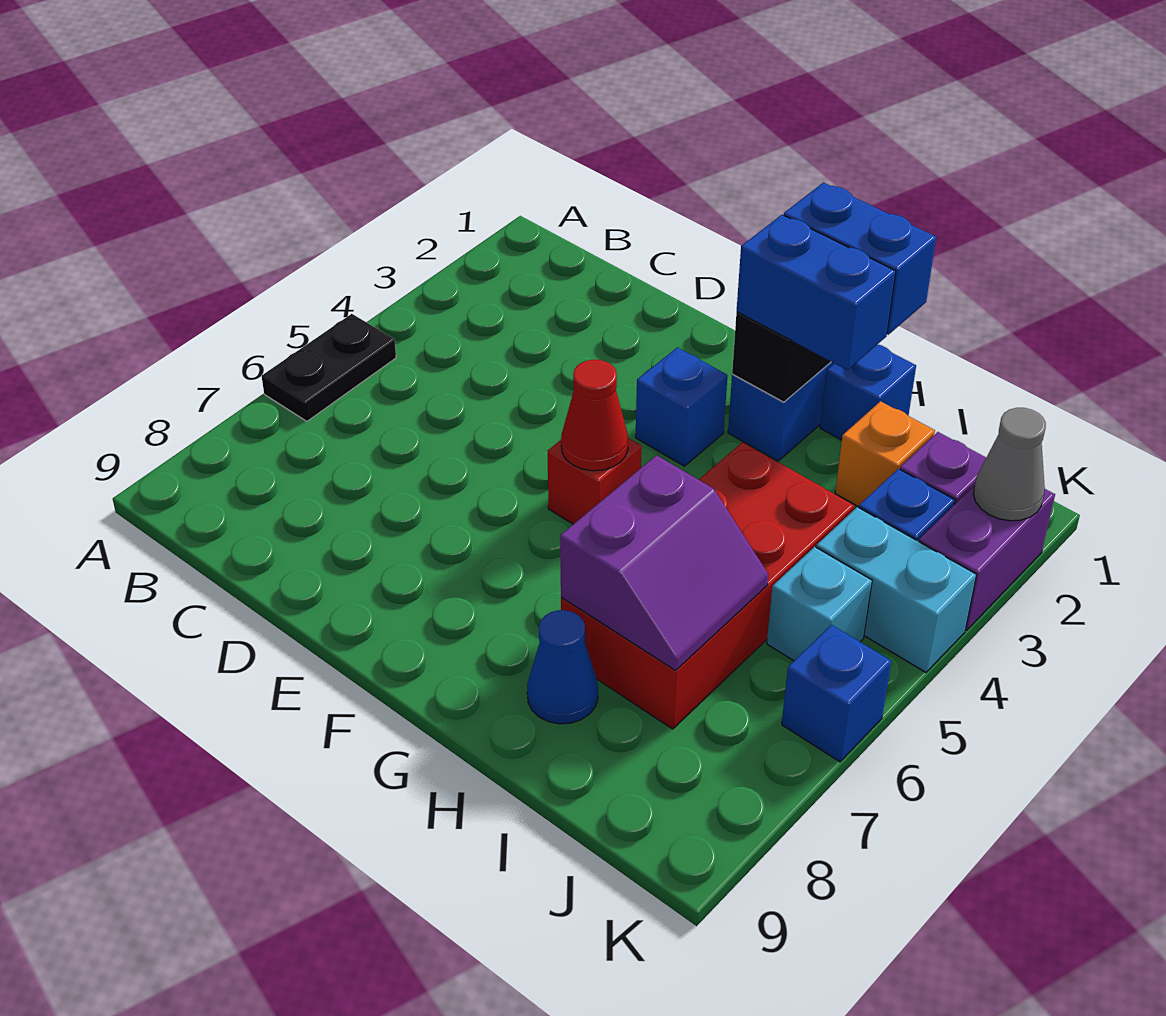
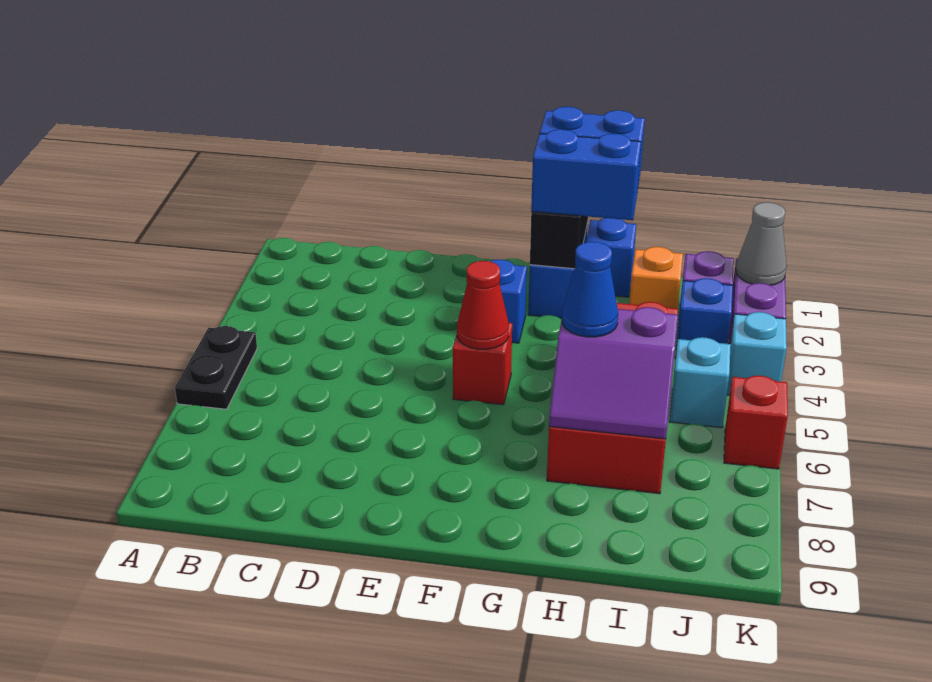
purple 2x2 slope [560,455,768,671] -> purple 2x2 slope turned to [549,307,678,439]
blue 1x1 cone [527,610,598,724] -> blue 1x1 cone moved to [562,242,618,337]
cyan 1x2 brick [816,507,976,672] -> cyan 1x1 brick [727,312,787,395]
blue 1x1 brick [782,625,891,762] -> red 1x1 brick [724,376,788,469]

